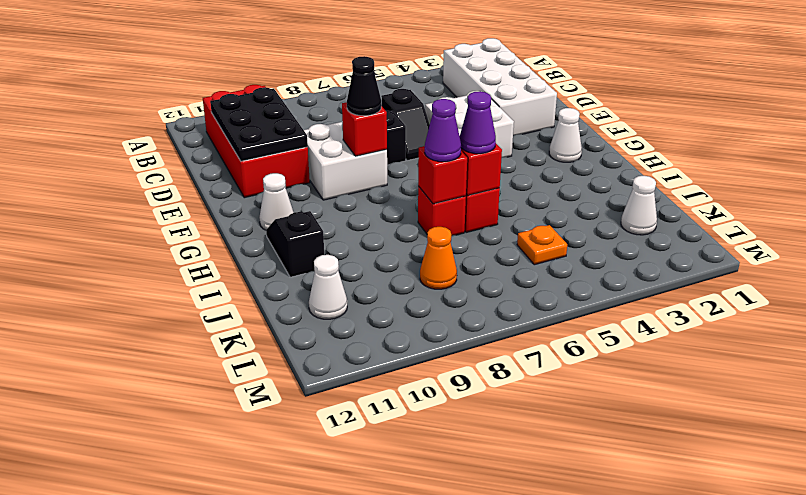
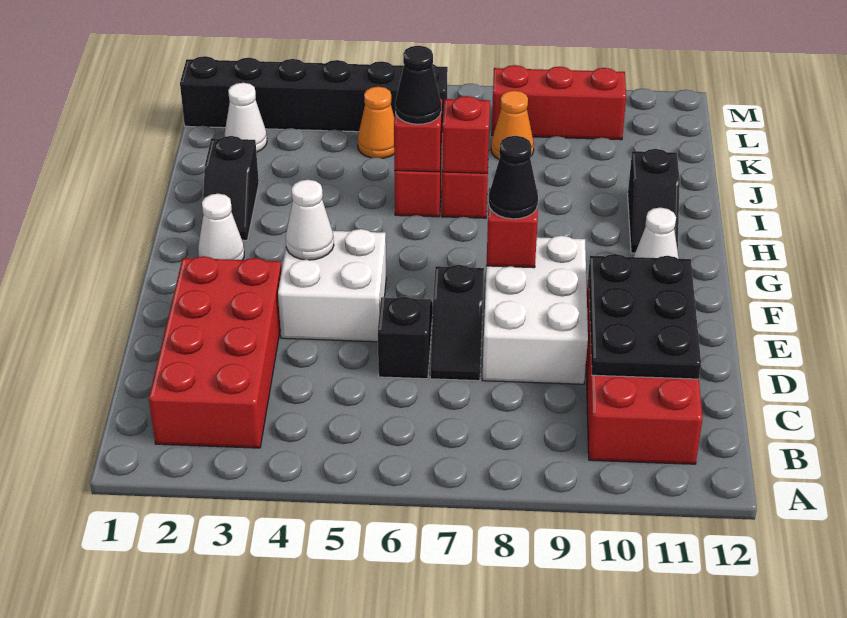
white 2x4 brick [443,38,557,135] -> red 2x4 brick [149,256,282,448]
white 2x2 brick [304,121,387,200] -> white 2x3 brick [482,236,588,384]
none -> black 1x2 slope [202,136,259,240]
purple 1x1 cone [460,91,496,154] -> black 1x1 cone [395,46,441,124]
purple 1x1 cone [425,99,461,162] -> none
orange 1x1 plate [517,225,567,265] -> orange 1x1 cone [357,87,394,158]
white 1x1 cone [309,255,347,319] -> white 1x1 cone moved to [286,180,334,260]
none -> black 1x6 brick [180,56,448,132]
none -> red 1x3 brick [492,65,626,140]

